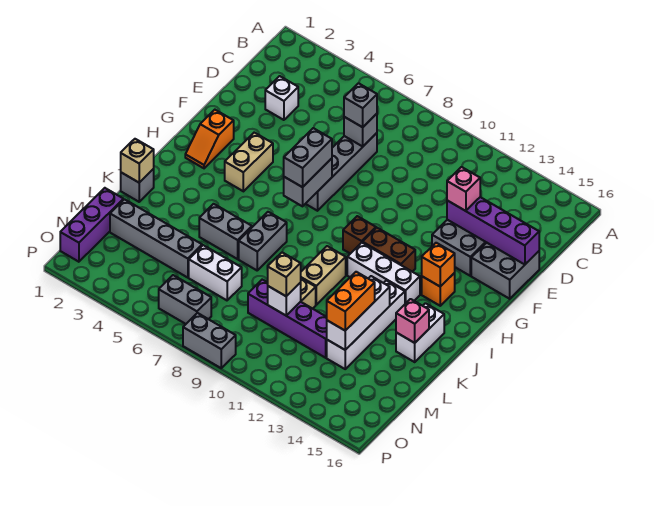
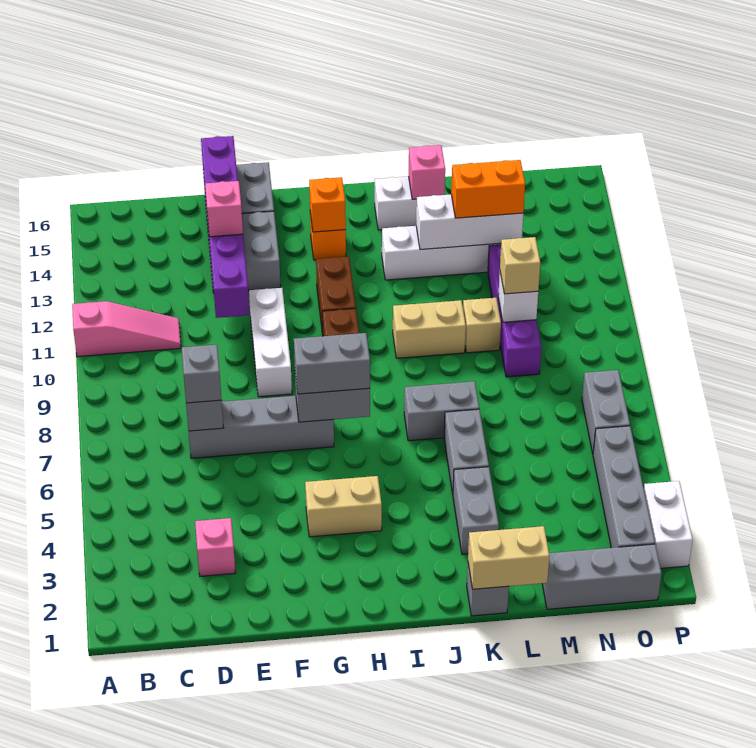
none -> pink 1x3 slope [72,301,181,357]
white 1x1 brick [265,76,298,120] -> pink 1x1 brick [195,518,235,576]
purple 1x4 brick [447,197,539,265] -> purple 1x6 brick [201,136,250,318]
orange 1x2 slope [185,110,234,168] -> none
white 1x3 brick [347,243,420,304] -> white 1x3 brick moved to [249,288,292,397]
tan 1x1 brick [121,139,154,183] -> tan 1x2 brick [468,526,549,589]
purple 1x3 brick [60,188,123,262] -> grey 1x3 brick [542,544,662,609]
grey 1x4 brick [110,199,202,278] -> grey 1x4 brick moved to [593,426,655,548]
white 1x2 brick [189,245,242,300] -> white 1x2 brick moved to [644,481,693,568]
grey 1x2 brick [183,313,236,368] -> grey 1x2 brick moved to [453,467,499,554]

